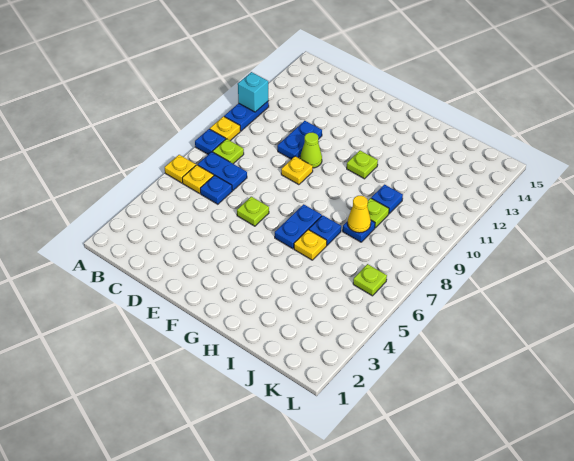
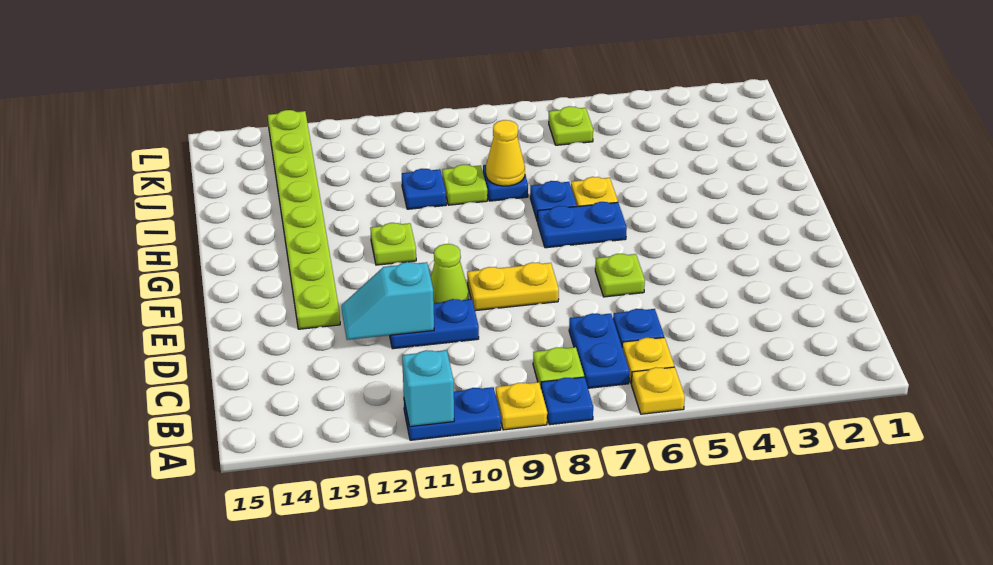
none -> cyan 1x2 slope [342,262,434,340]
yellow 1x1 plate [281,156,313,185] -> yellow 1x2 plate [467,262,559,311]
none -> lime 1x8 plate [268,110,340,329]

